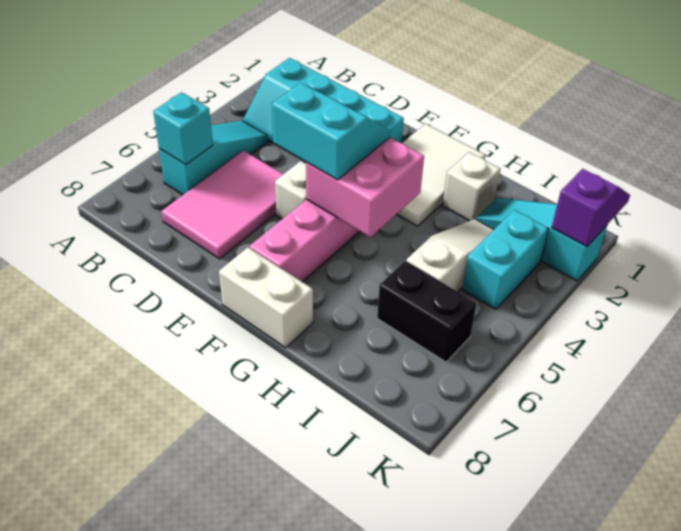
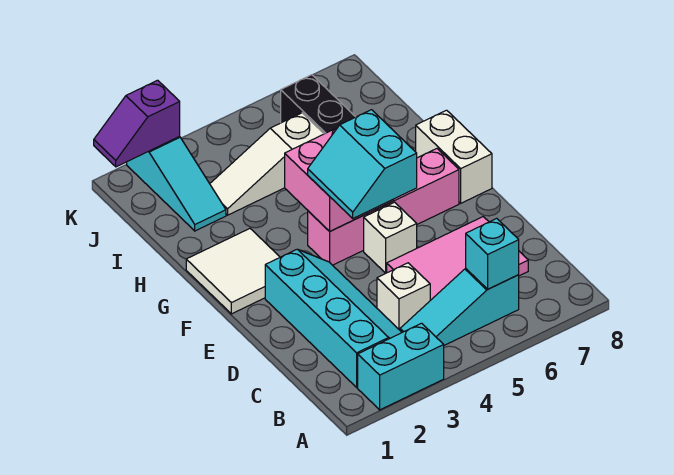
white 2x3 tile [397,124,485,226] -> white 2x2 tile [186,229,280,314]
white 1x1 brick [443,152,500,221] -> white 1x1 brick moved to [377,263,430,330]
cyan 1x2 brick [462,210,549,309] -> cyan 1x2 brick moved to [358,323,444,410]

